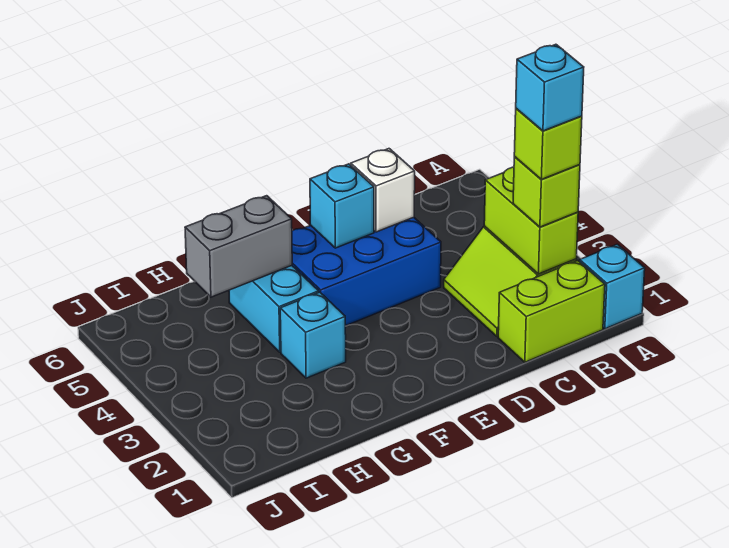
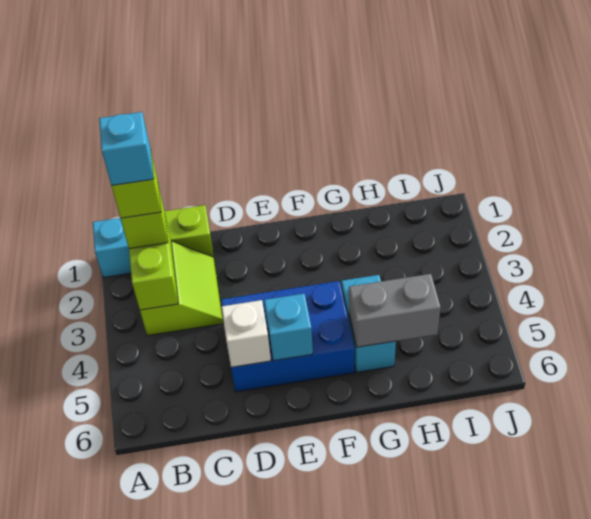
cyan 1x1 brick [280,292,346,378] -> none

